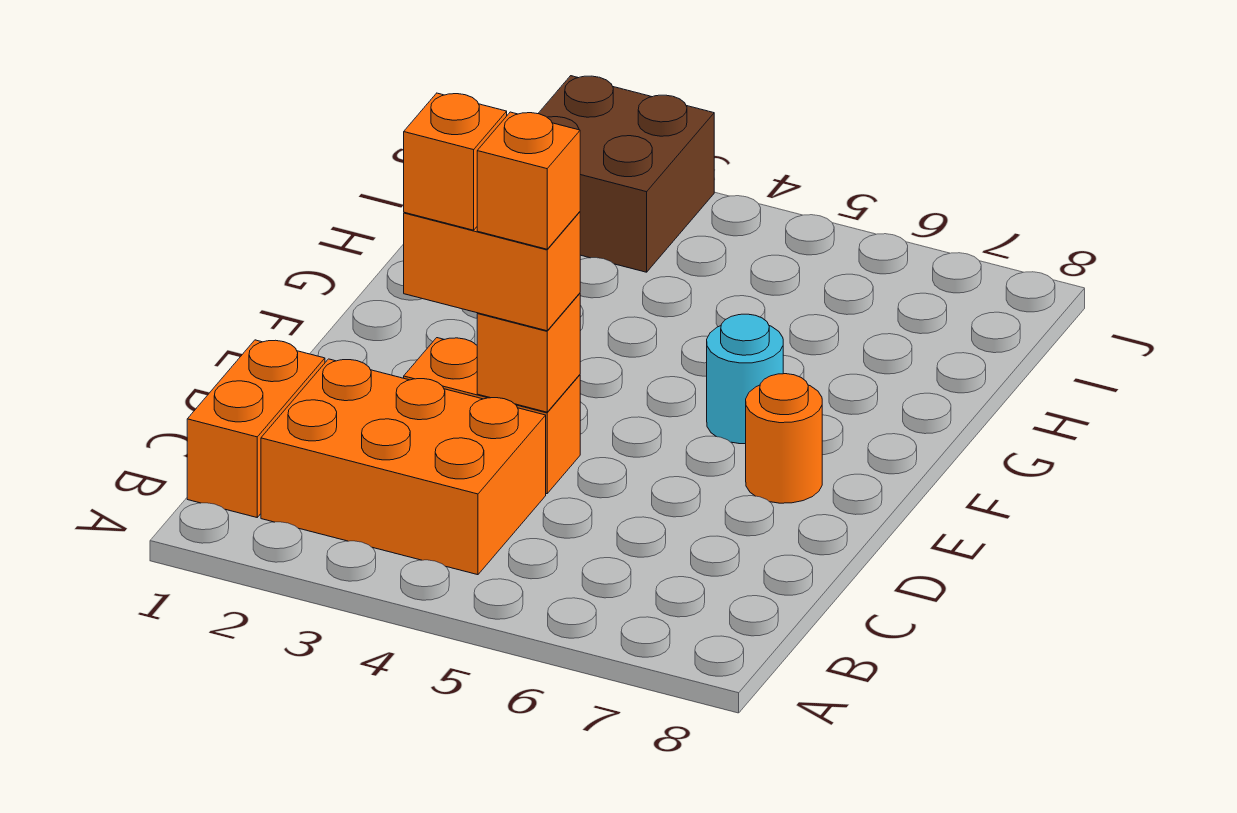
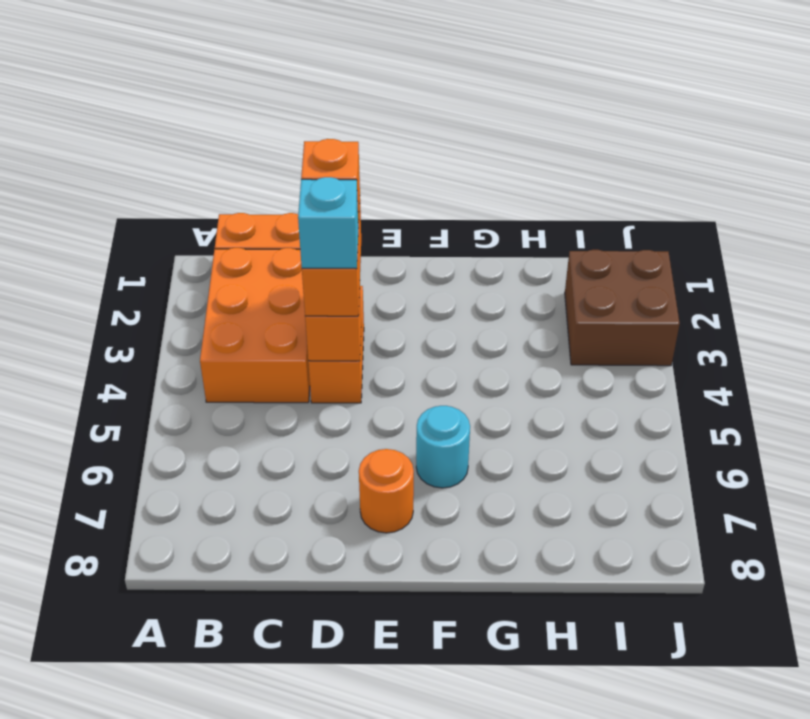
orange 1x1 brick [477,112,580,249] -> cyan 1x1 brick [298,177,358,269]

